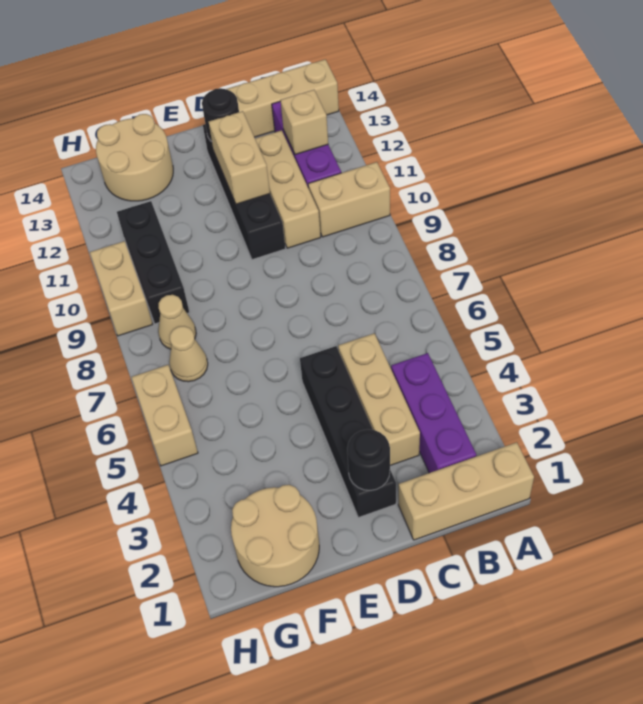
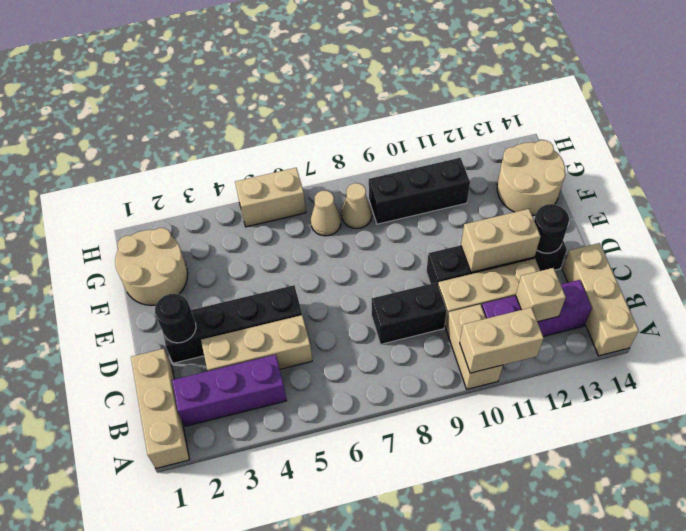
none -> black 1x2 brick [372,283,447,344]
tan 1x2 brick [90,241,153,336] -> tan 1x2 brick moved to [460,307,544,373]

